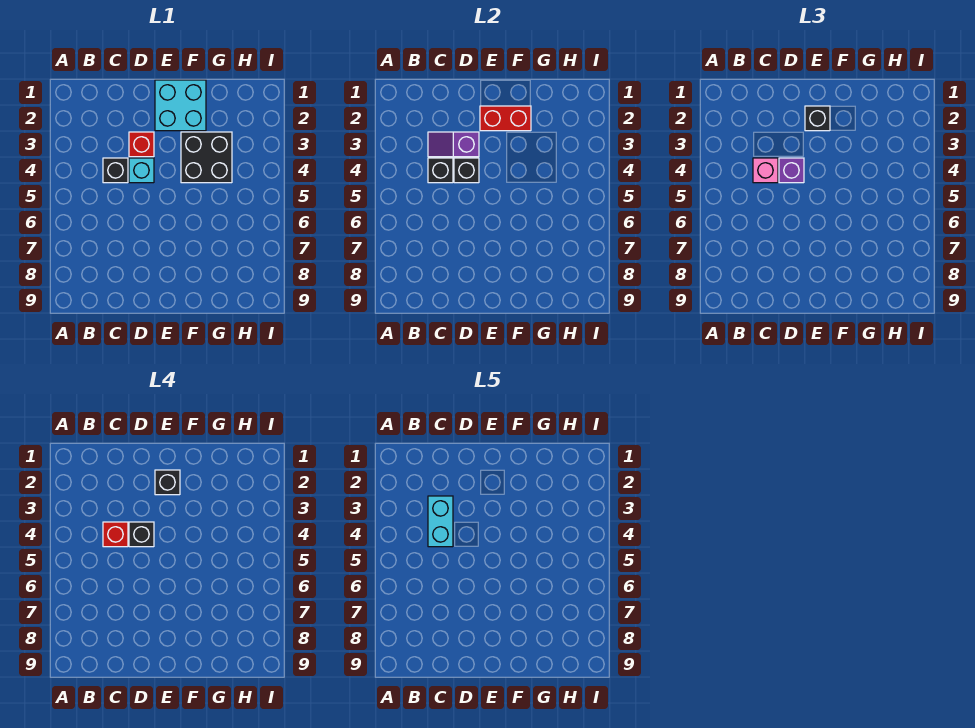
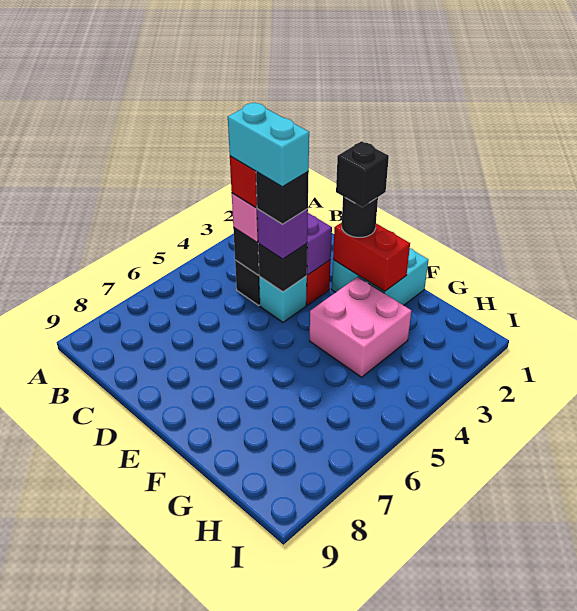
cyan 1x2 brick [428,496,453,547] -> cyan 1x2 brick turned to [228,102,309,187]
black 1x1 brick [805,106,830,131] -> black 1x1 round brick [342,197,378,237]
black 2x2 brick [181,132,232,183] -> pink 2x2 brick [310,277,411,377]

